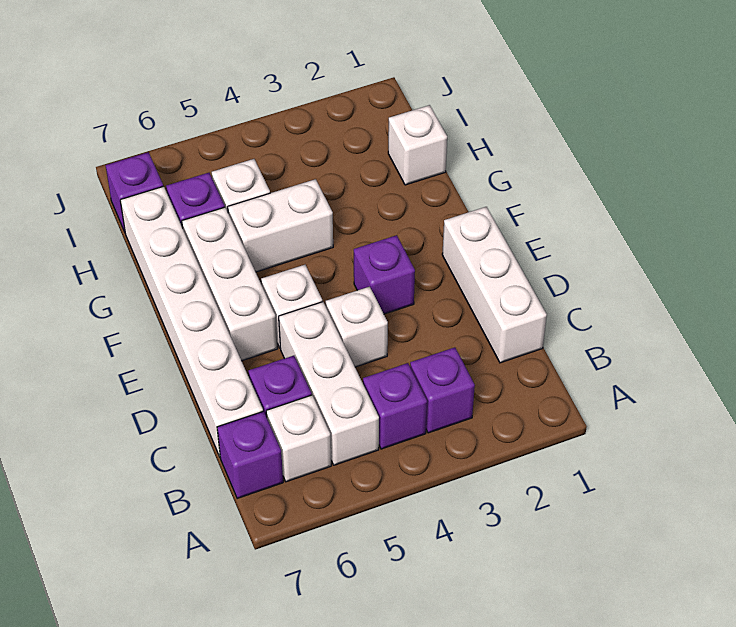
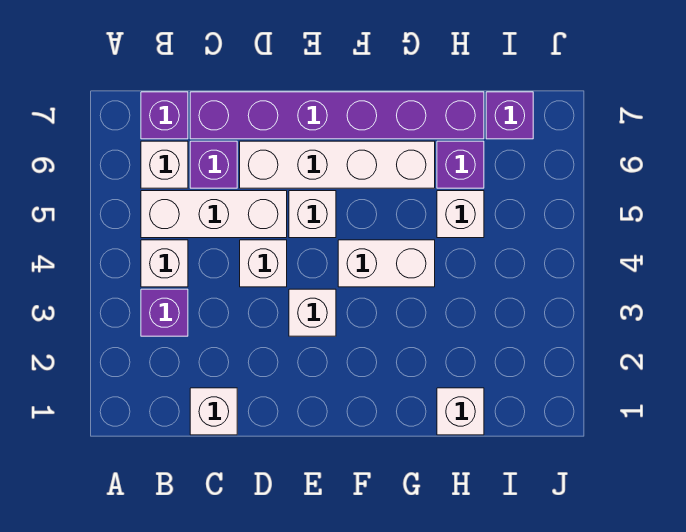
purple 1x1 brick [363,363,427,449] -> white 1x1 brick [141,240,188,287]
white 1x3 brick [442,207,547,363] -> white 1x1 brick [190,388,237,435]
white 1x6 brick [120,186,263,457] -> purple 1x6 brick [190,92,484,139]
purple 1x1 brick [354,235,415,314] -> white 1x1 brick [289,289,336,336]
white 1x3 brick [182,207,278,361] -> white 1x4 brick [240,141,435,188]
white 1x2 brick [228,179,333,272] -> white 1x2 brick turned to [338,240,435,287]

